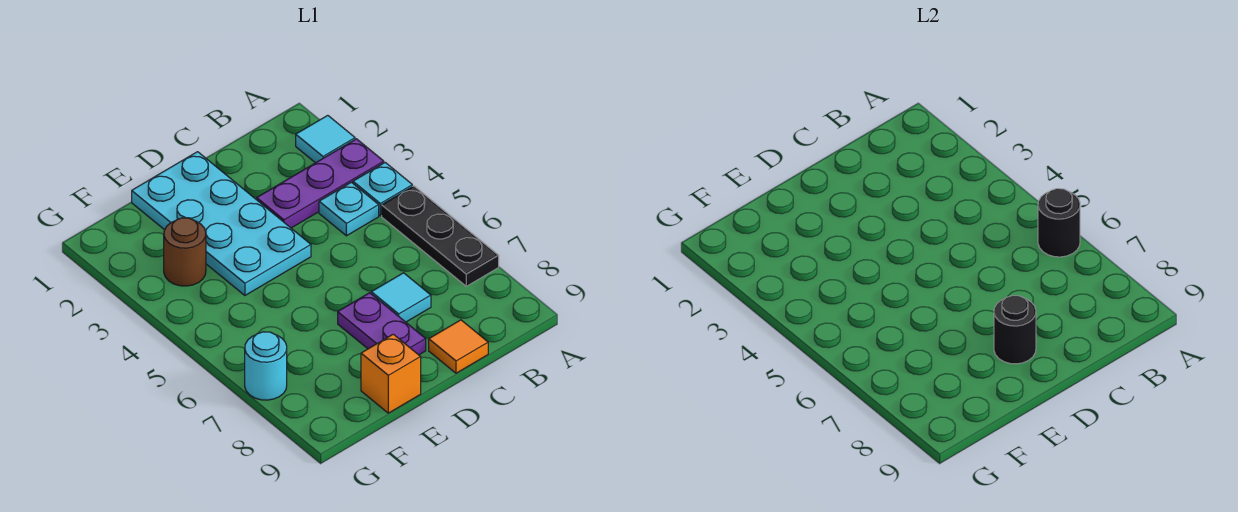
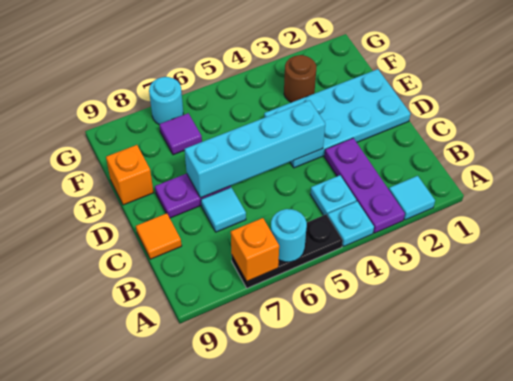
black 1x1 round brick [1038,189,1080,257] -> cyan 1x1 round brick [271,209,307,262]
none -> orange 1x1 brick [231,218,279,281]
none -> cyan 1x4 brick [184,100,325,198]
black 1x1 round brick [994,296,1036,364] -> none
none -> purple 1x1 tile [159,113,202,155]

